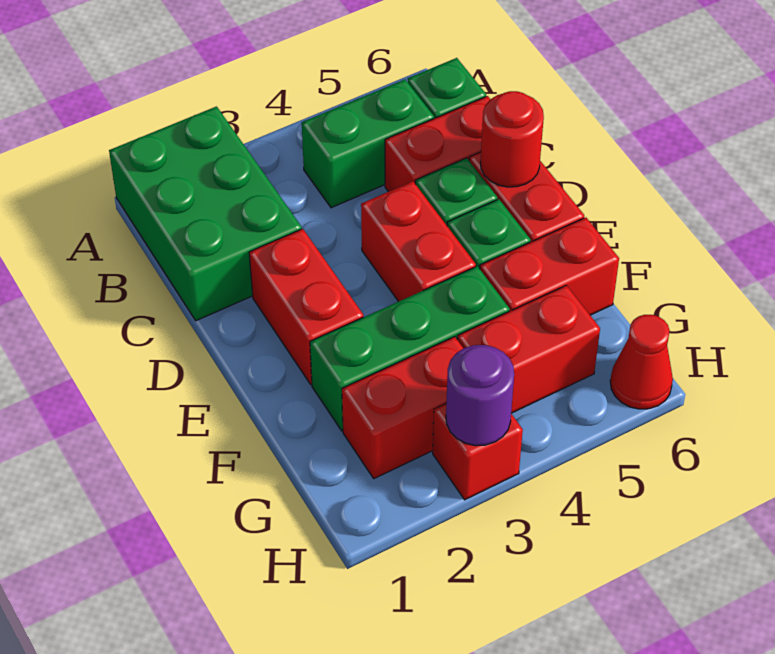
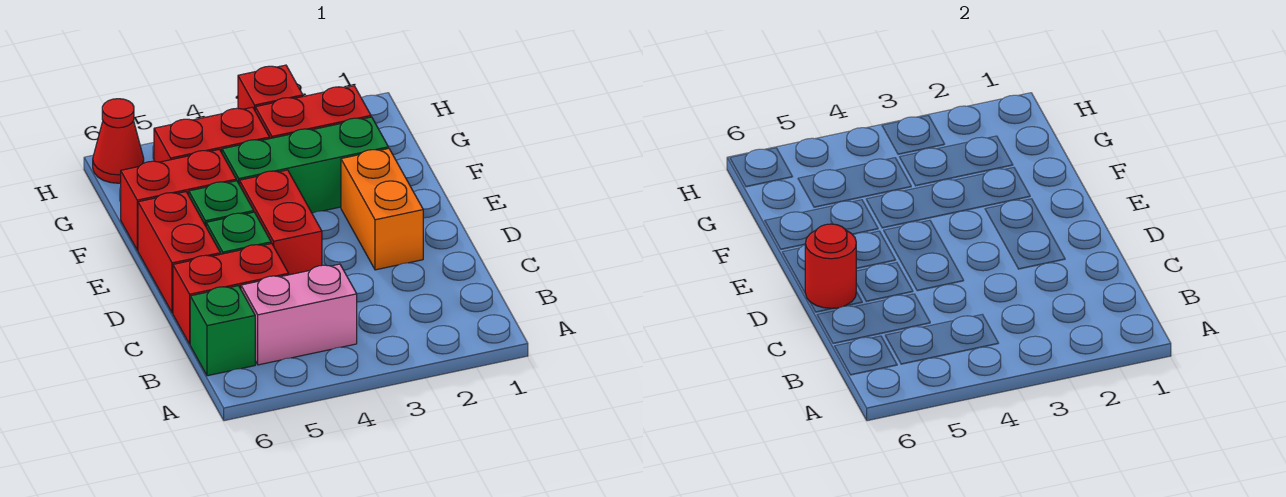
green 2x3 brick [109,107,302,321] -> none
green 1x2 brick [302,79,434,208] -> pink 1x2 brick [241,264,357,365]
red 1x2 brick [249,229,363,384] -> orange 1x2 brick [341,148,423,270]
purple 1x1 round brick [446,345,514,446] -> none

